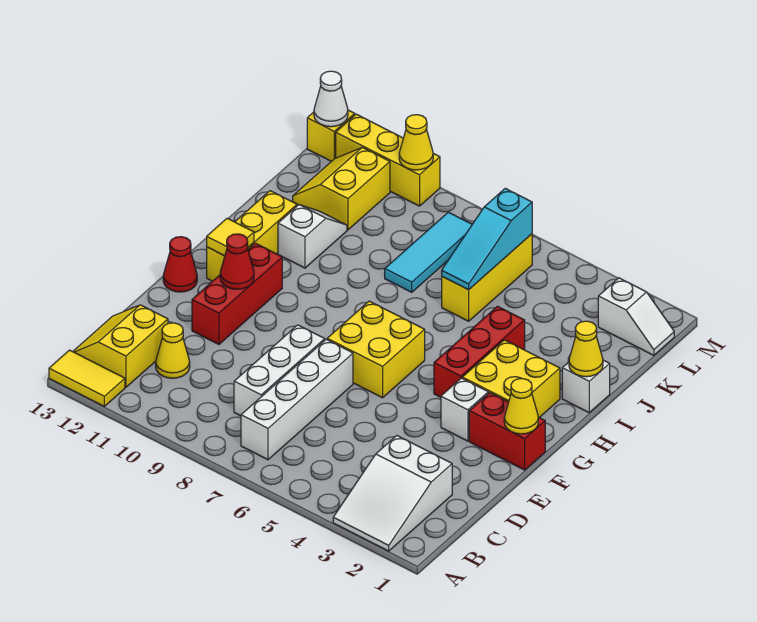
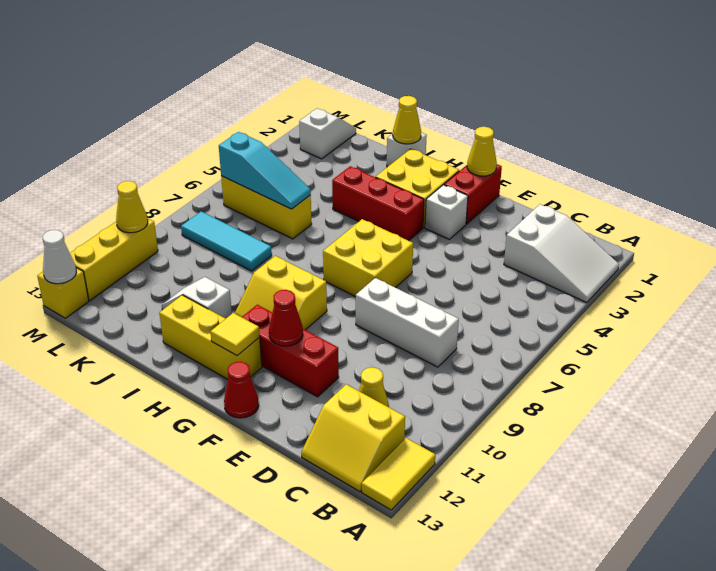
white 1x4 brick [241,339,353,460] -> none
yellow 2x2 slope [293,147,390,230] -> yellow 2x2 slope moved to [235,256,327,330]

